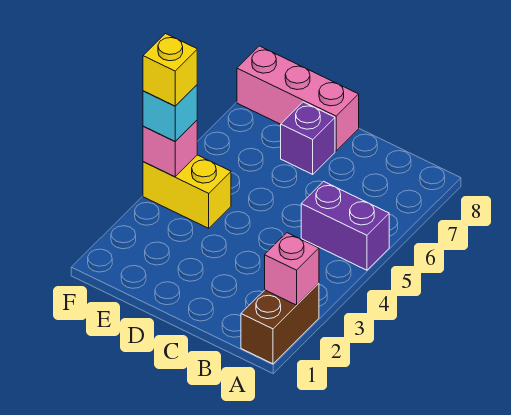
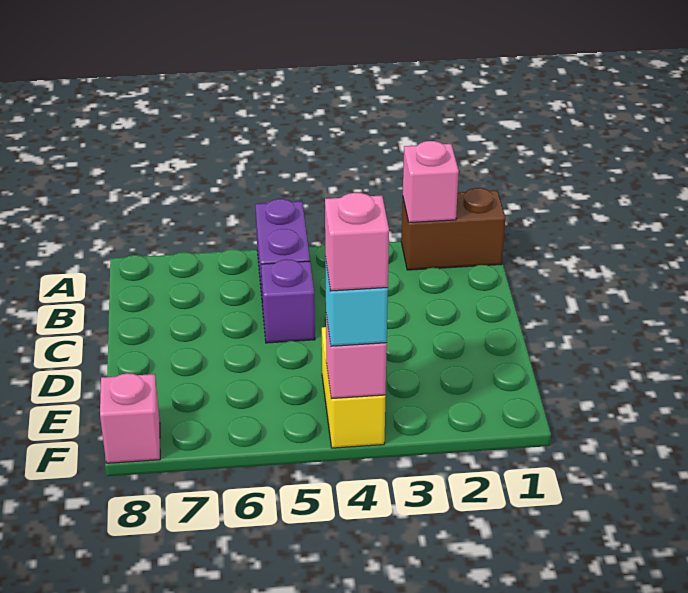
purple 1x1 brick [281,102,335,174] -> purple 1x1 brick moved to [261,259,315,343]
pink 1x3 brick [237,46,359,151] -> pink 1x1 brick [100,373,160,463]
yellow 1x1 brick [143,34,197,106] -> pink 1x1 brick [325,193,389,291]

